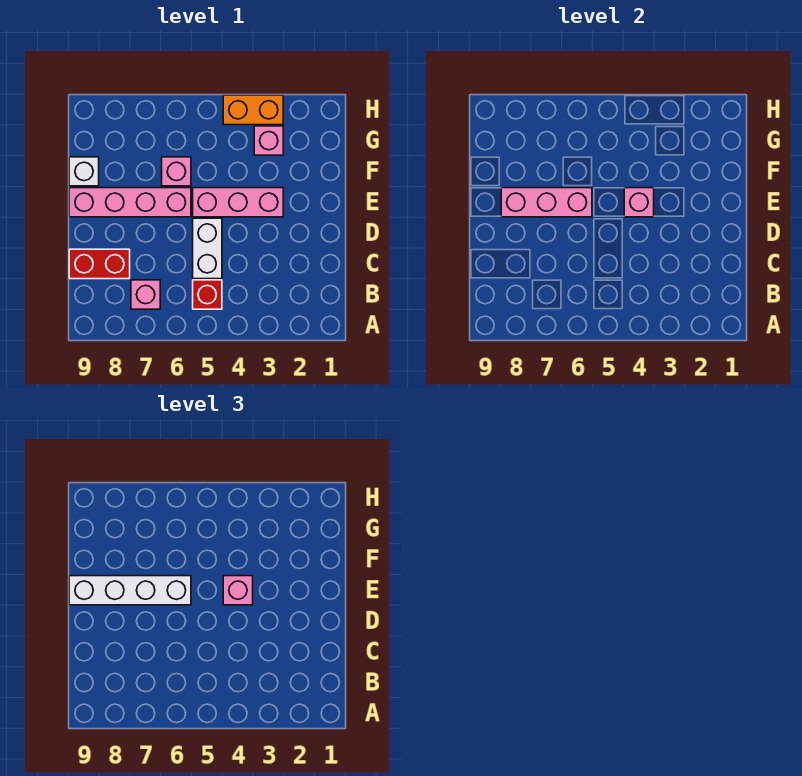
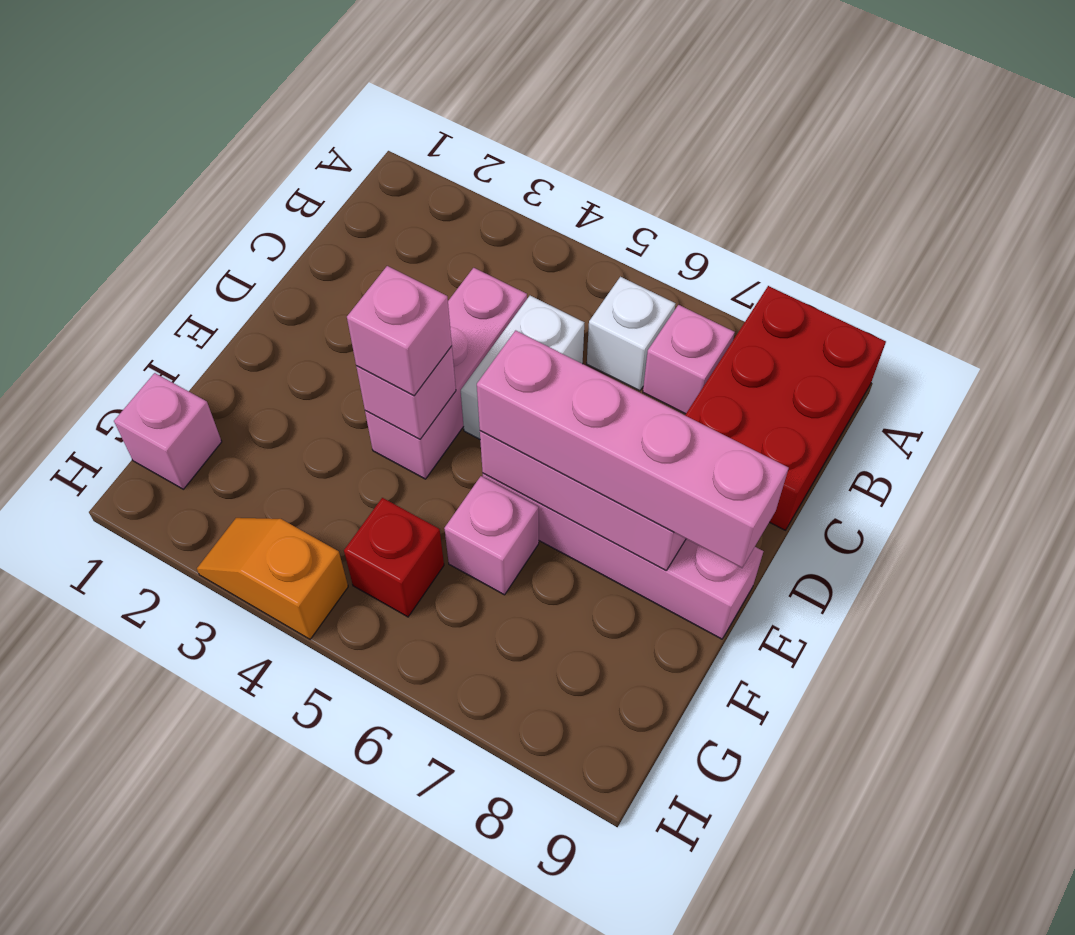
red 1x1 brick [193,280,222,309] -> red 1x1 brick moved to [344,498,444,617]
red 1x2 brick [69,249,130,279] -> red 2x3 brick [685,286,886,530]
pink 1x3 brick [193,188,283,217] -> pink 1x3 brick turned to [365,268,527,479]
white 1x4 brick [69,576,191,605] -> pink 1x4 brick [477,330,788,568]
white 1x1 brick [69,157,99,186] -> white 1x1 brick moved to [587,277,675,391]
pink 1x1 brick [254,126,283,155] -> pink 1x1 brick moved to [114,373,222,489]
orange 1x2 brick [223,95,283,125] -> orange 1x2 slope [197,518,348,639]

